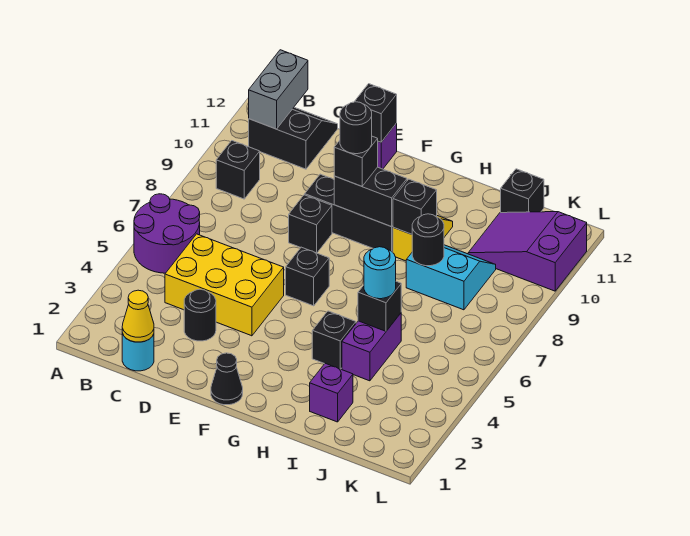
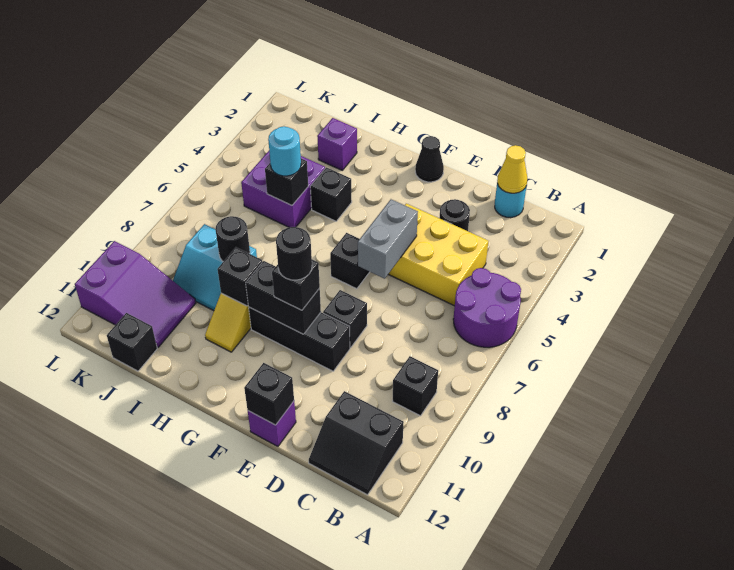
grey 1x2 brick [249,50,308,129] -> grey 1x2 brick moved to [358,199,418,279]
purple 1x2 brick [342,313,401,381] -> purple 2x2 brick [241,151,325,228]

